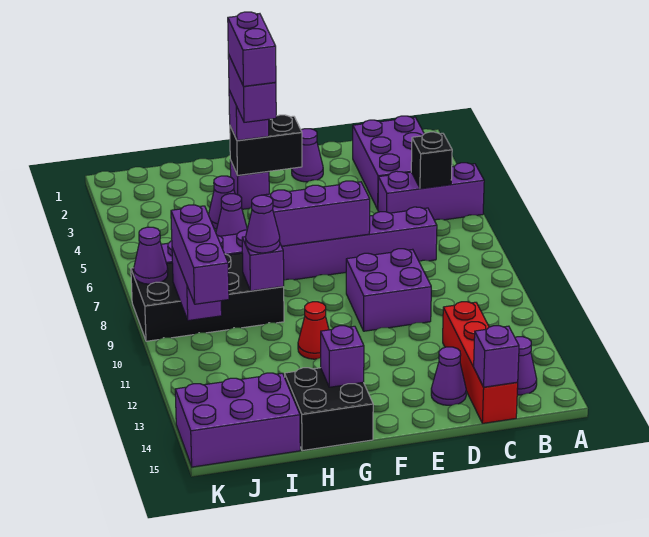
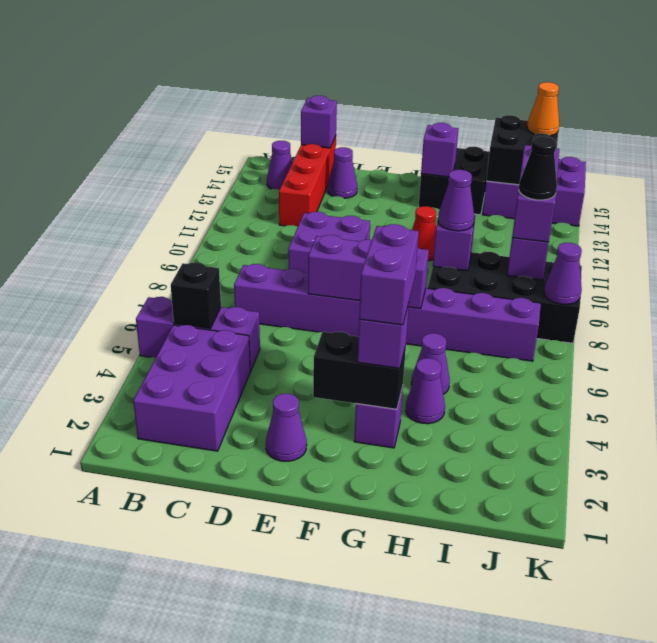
purple 1x2 brick [228,12,276,86] -> none
none -> black 2x2 brick [486,115,558,185]
none -> black 1x1 cone [519,136,557,200]
none -> orange 1x1 cone [527,82,559,136]

